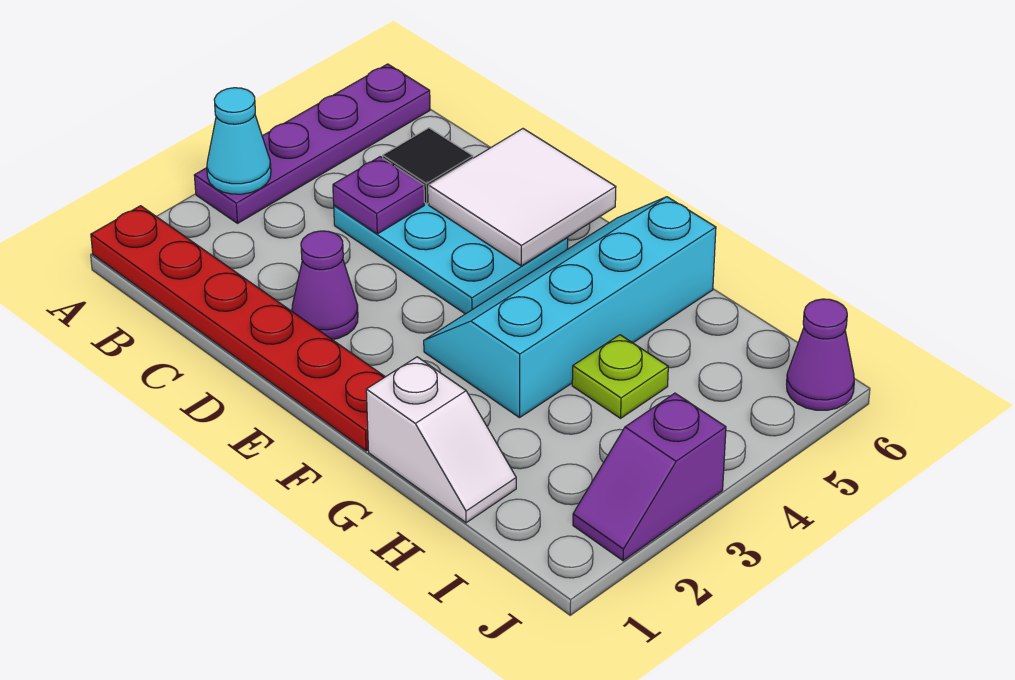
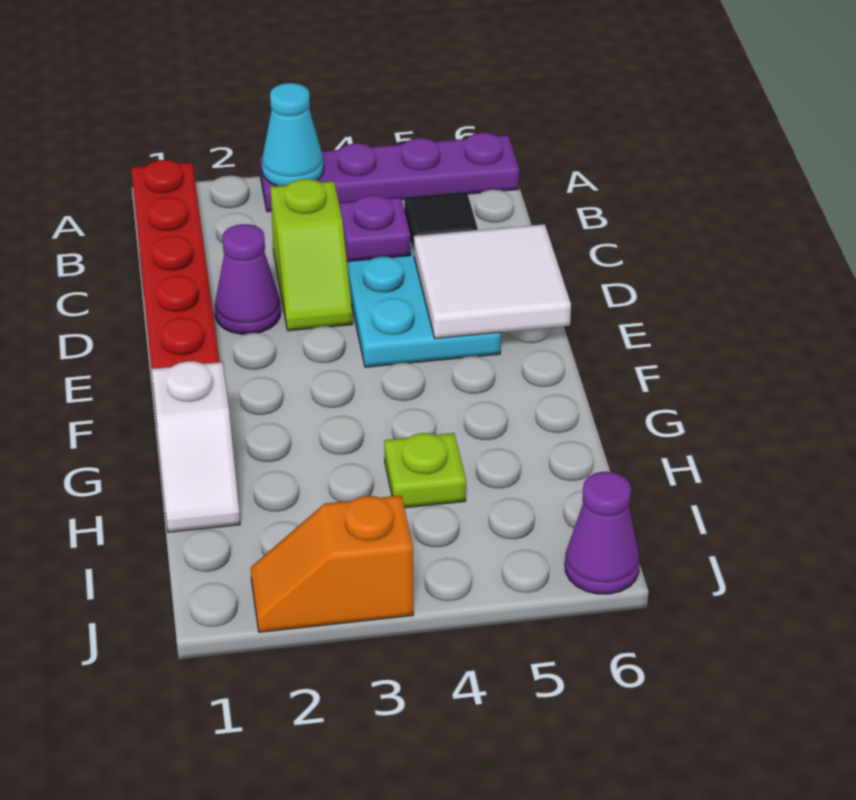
none -> lime 1x2 slope [270,179,353,331]
cyan 2x4 slope [424,197,716,418] -> none
purple 1x2 slope [573,393,726,561] -> orange 1x2 slope [251,495,413,632]

